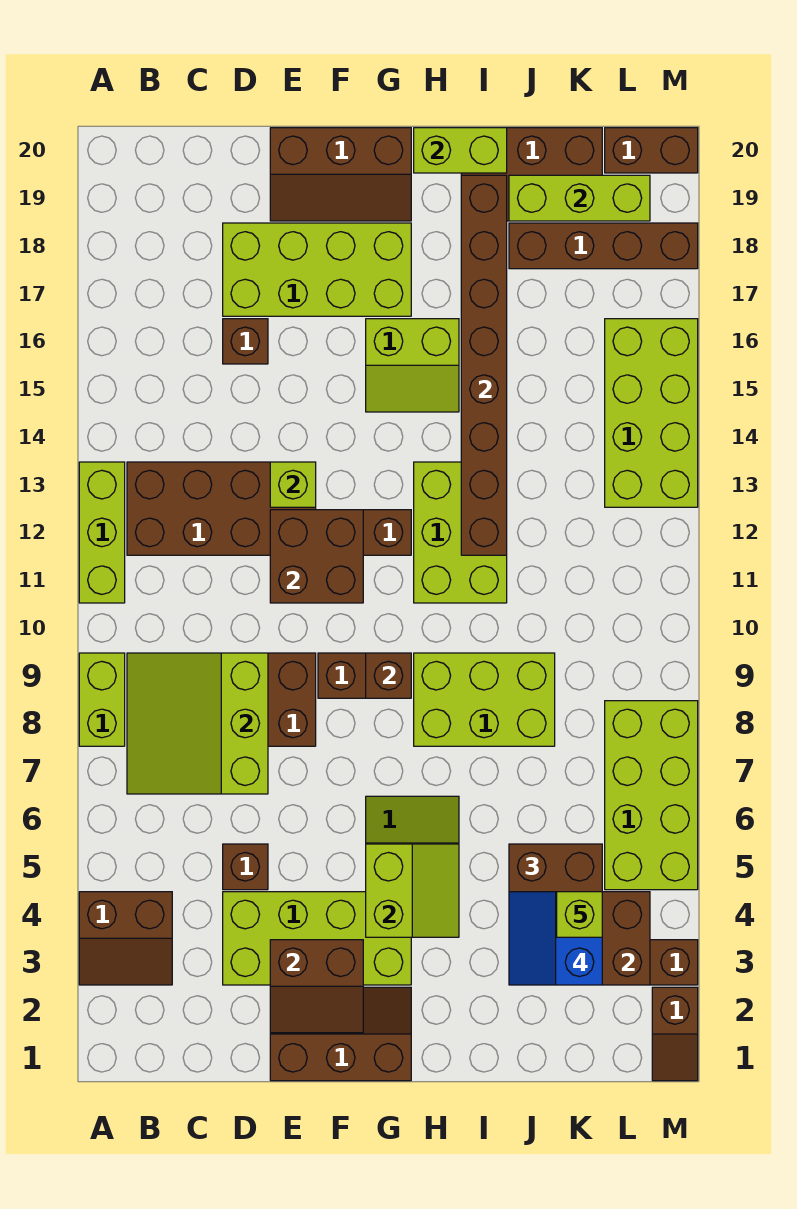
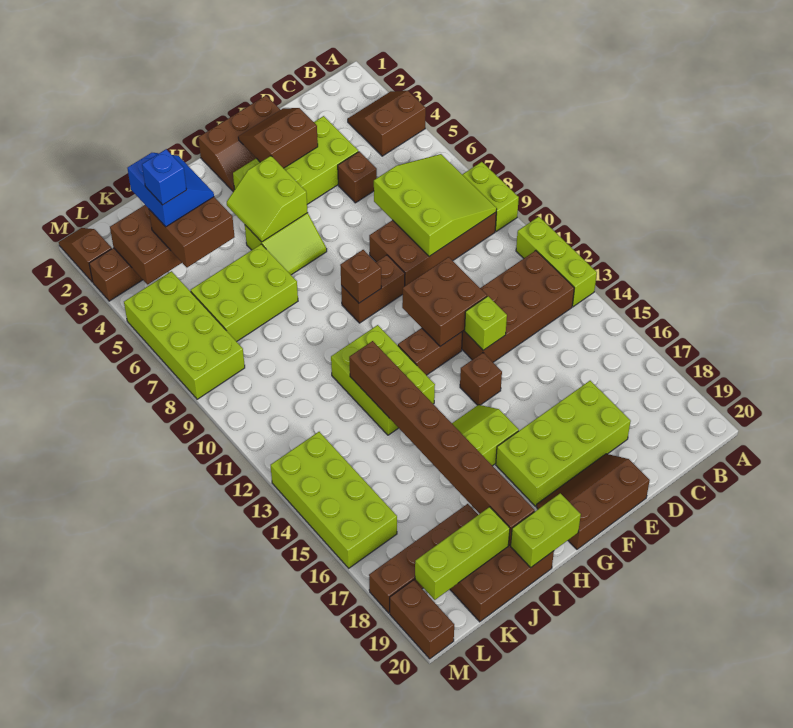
brown 1x1 brick [223,319,268,364] -> brown 1x1 brick moved to [460,353,502,405]
lime 2x3 brick [414,653,555,746] -> lime 2x3 brick moved to [191,244,298,342]
lime 1x1 brick [557,892,602,937] -> blue 1x1 brick [142,149,187,205]
brown 1x2 brick [605,128,698,173] -> brown 1x2 brick turned to [390,580,454,659]

